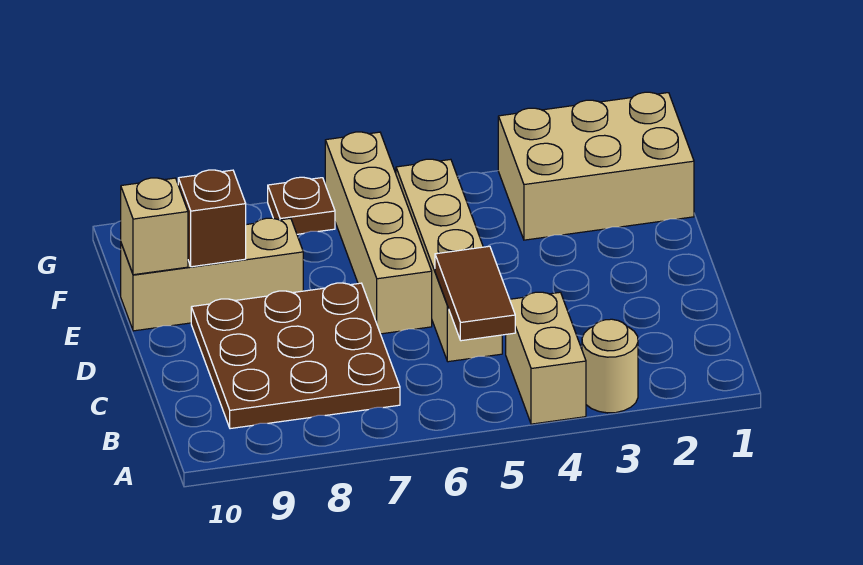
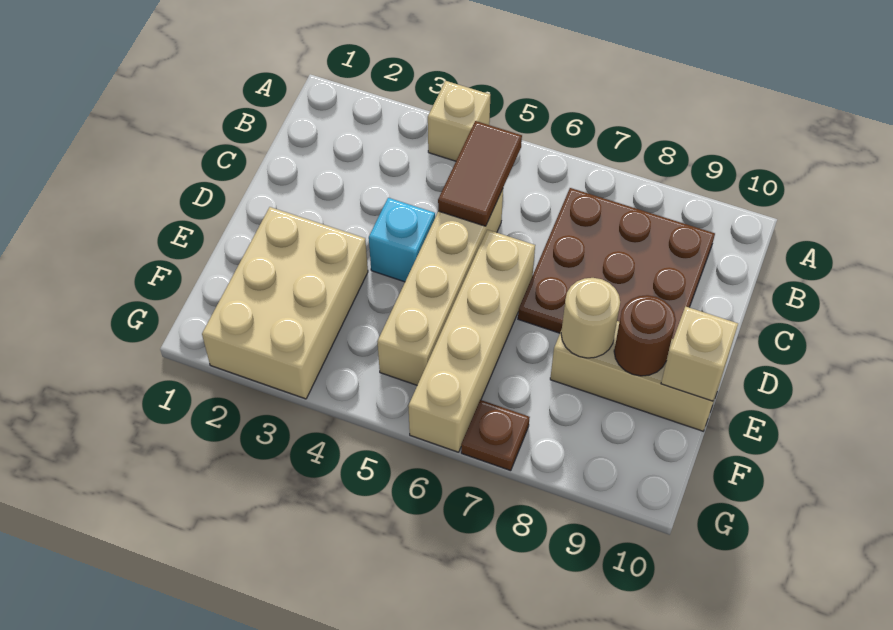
tan 1x1 round brick [582,319,638,413] -> tan 1x1 round brick moved to [561,278,620,358]
tan 1x2 brick [506,292,586,424] -> tan 1x1 brick [428,81,490,161]
none -> cyan 1x1 brick [369,198,435,282]
brown 1x1 brick [178,170,246,267] -> brown 1x1 round brick [614,295,676,376]
tan 2x3 brick [498,92,694,240] -> tan 2x3 brick turned to [202,207,368,399]

